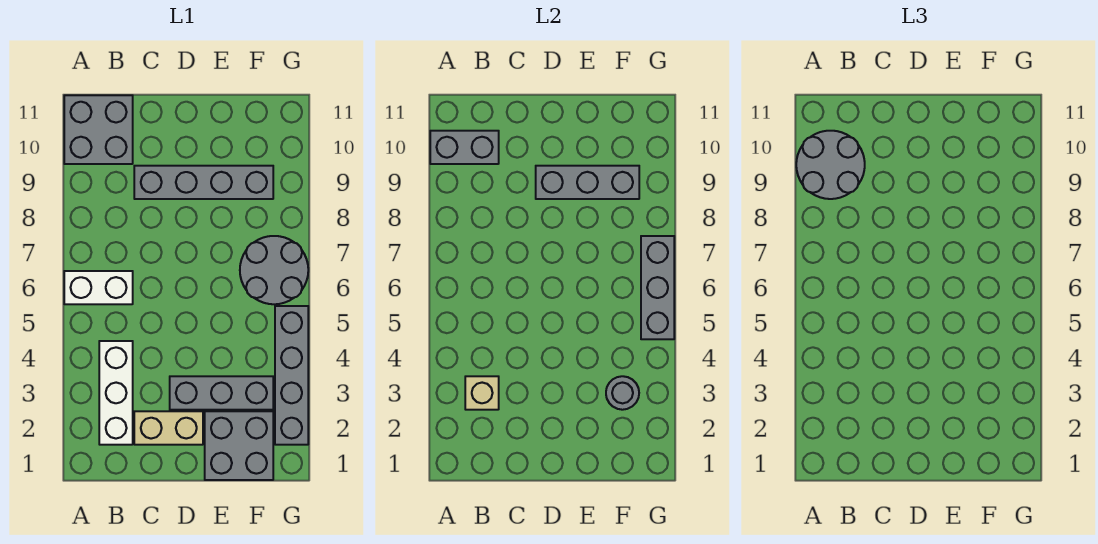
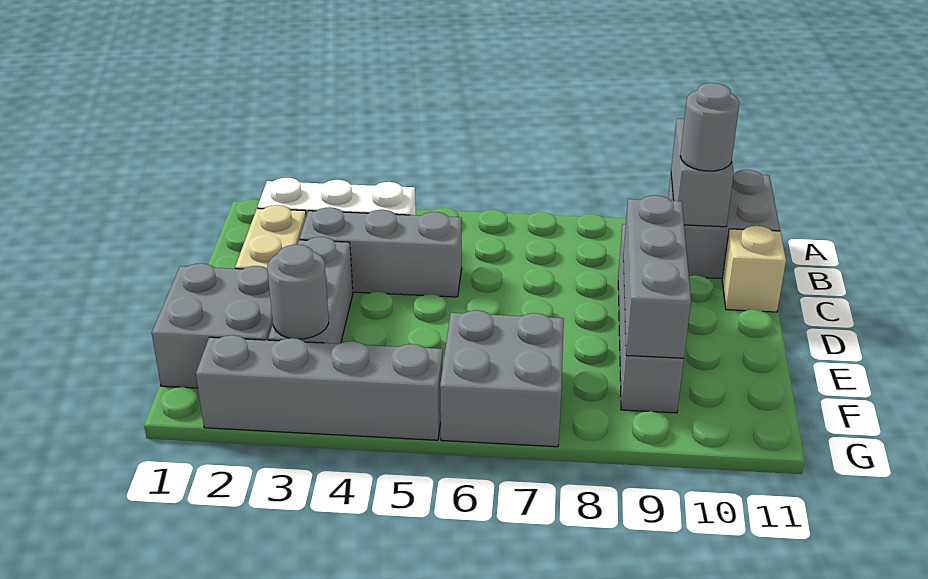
white 1x2 brick [64,271,133,304] -> none
grey 2x2 round brick [796,131,865,199] -> grey 1x1 round brick [680,83,740,171]
tan 1x1 brick [465,376,499,410] -> tan 1x1 brick moved to [722,226,786,312]
grey 2x2 round brick [240,236,308,304] -> grey 2x2 brick [440,310,564,447]
grey 1x3 brick [641,236,674,339] -> grey 1x3 brick moved to [300,207,462,297]

